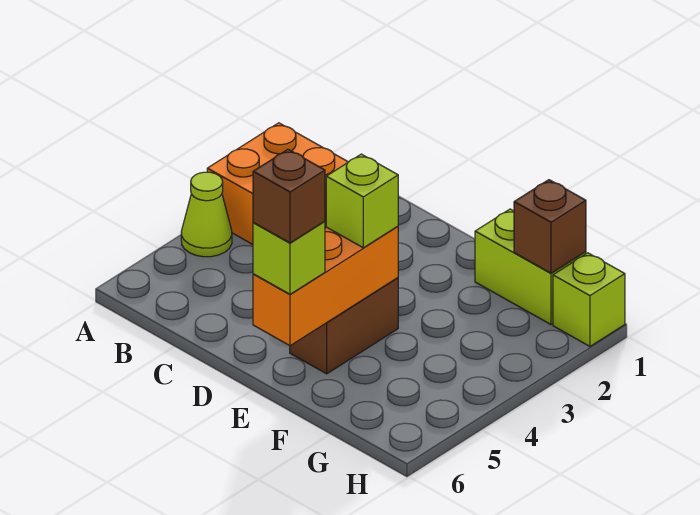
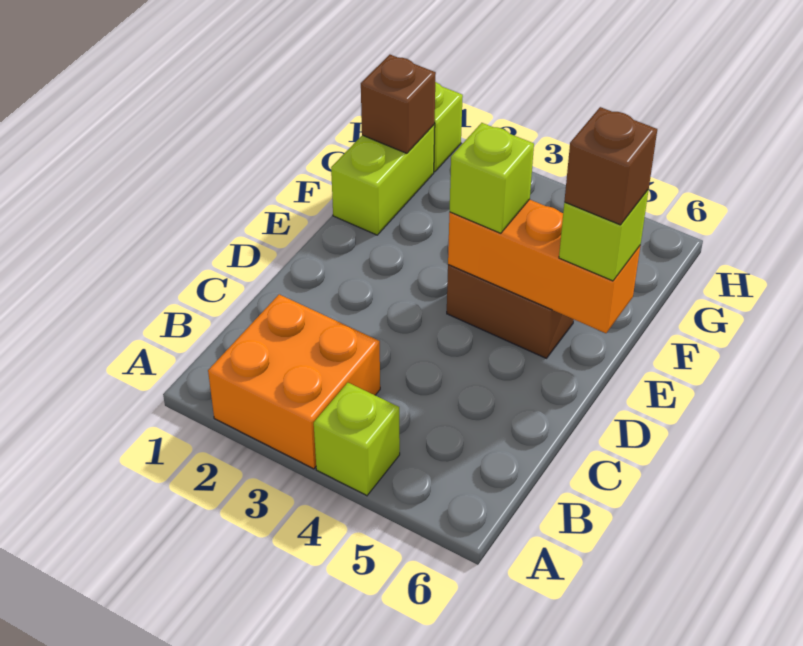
lime 1x1 cone [181,172,232,257] -> lime 1x1 brick [314,383,400,496]

